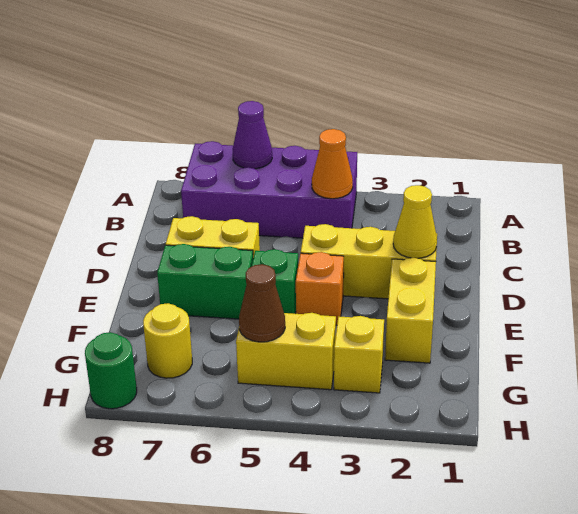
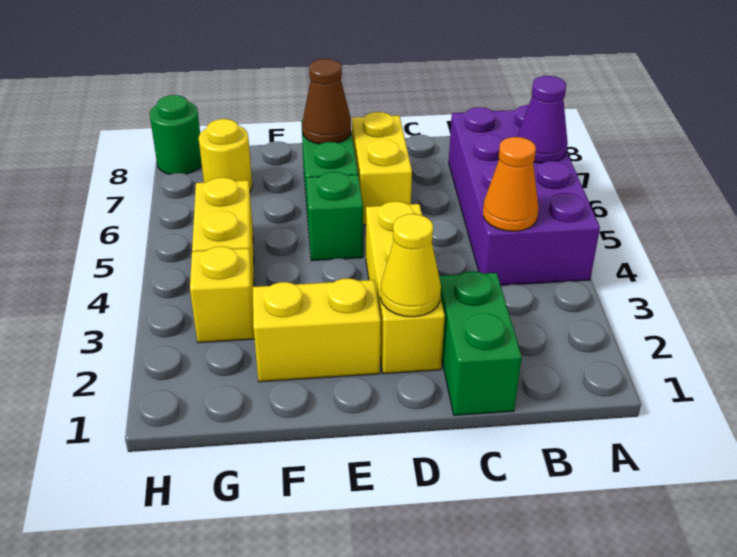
none -> green 1x2 brick [439,271,522,415]
orange 1x1 brick [296,252,344,325] -> none
brown 1x1 cone [239,264,285,342] -> brown 1x1 cone moved to [302,59,351,144]

